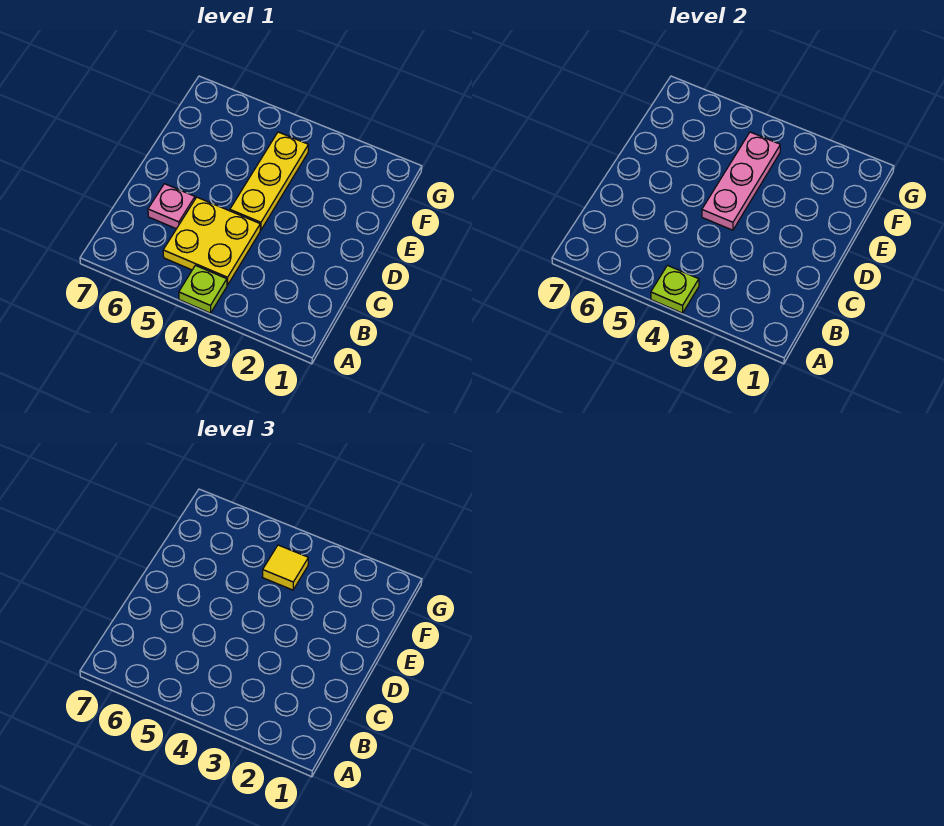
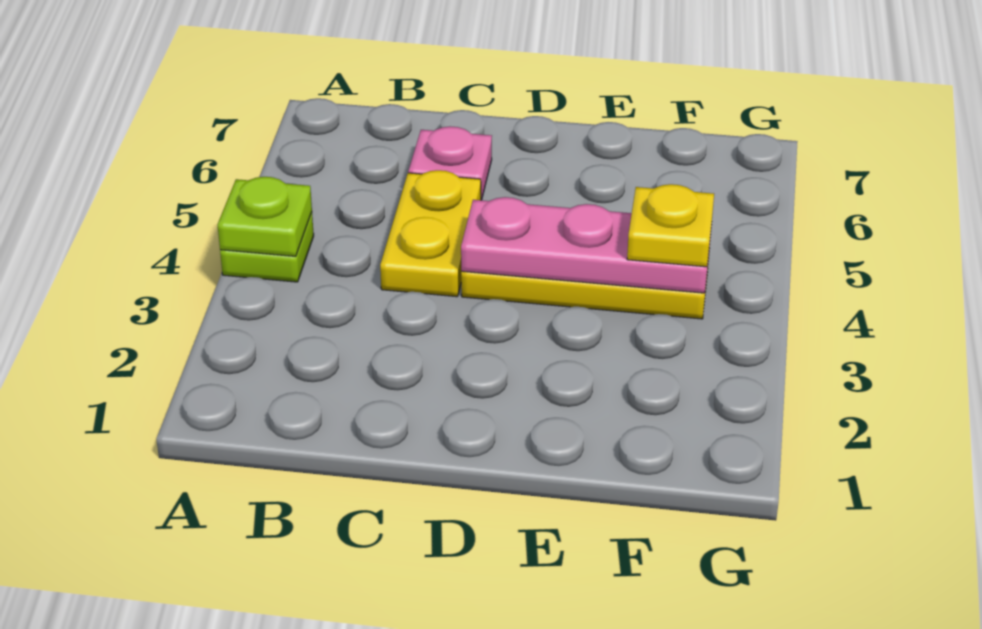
yellow 2x2 plate [163,197,260,285] -> yellow 1x2 plate [380,170,481,297]
yellow 1x1 tile [263,545,308,590] -> yellow 1x1 plate [627,184,714,267]

